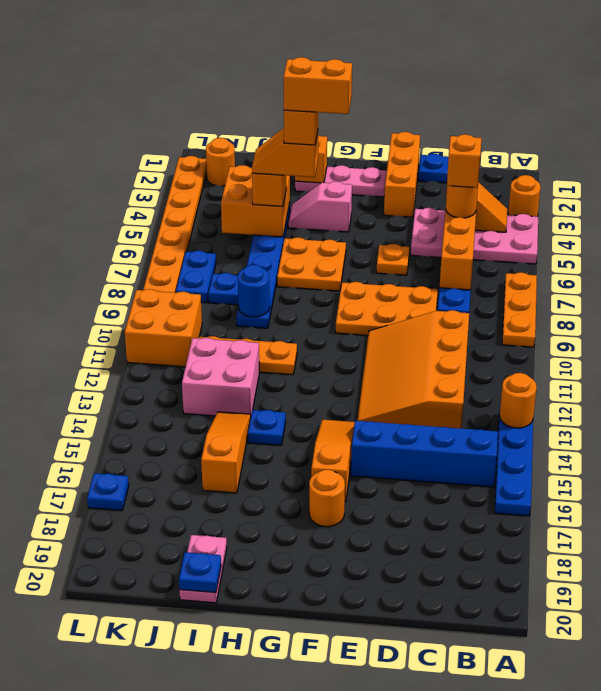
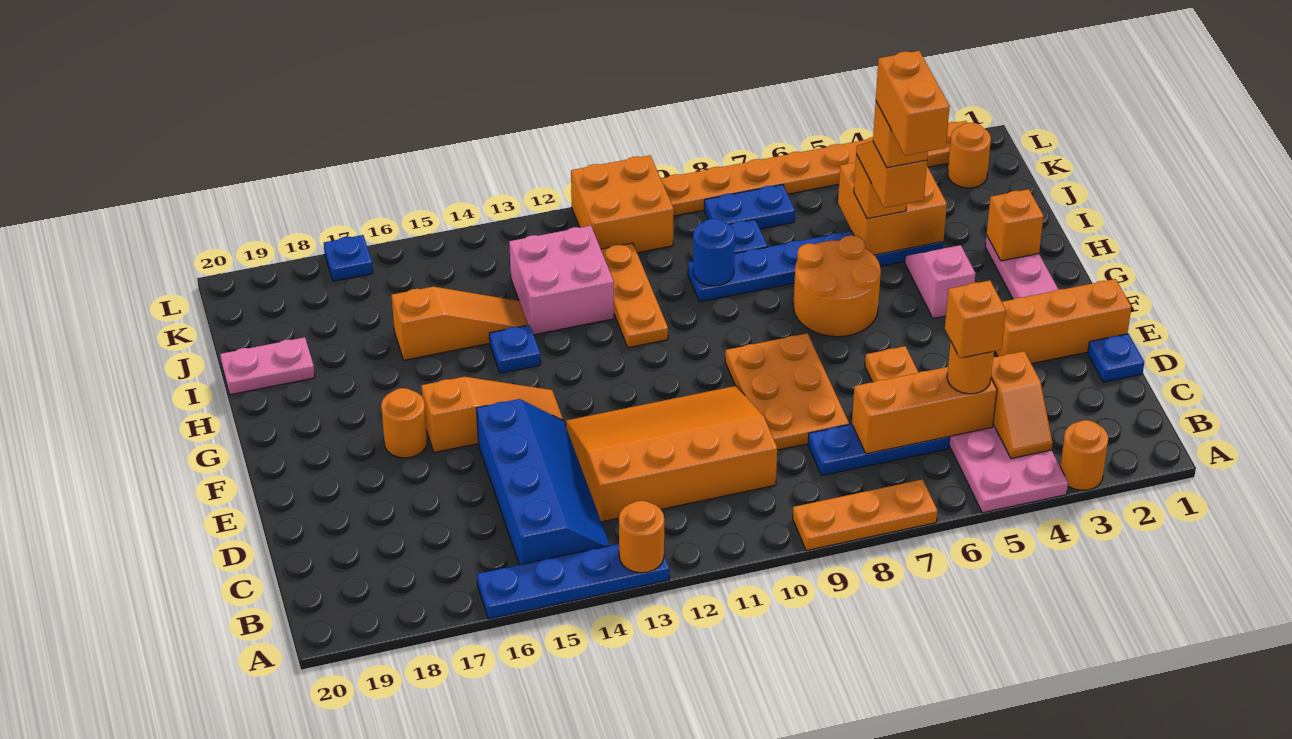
orange 2x2 plate [277,237,346,291] -> orange 2x2 round brick [793,235,881,337]
blue 1x1 plate [179,552,221,593] -> none

